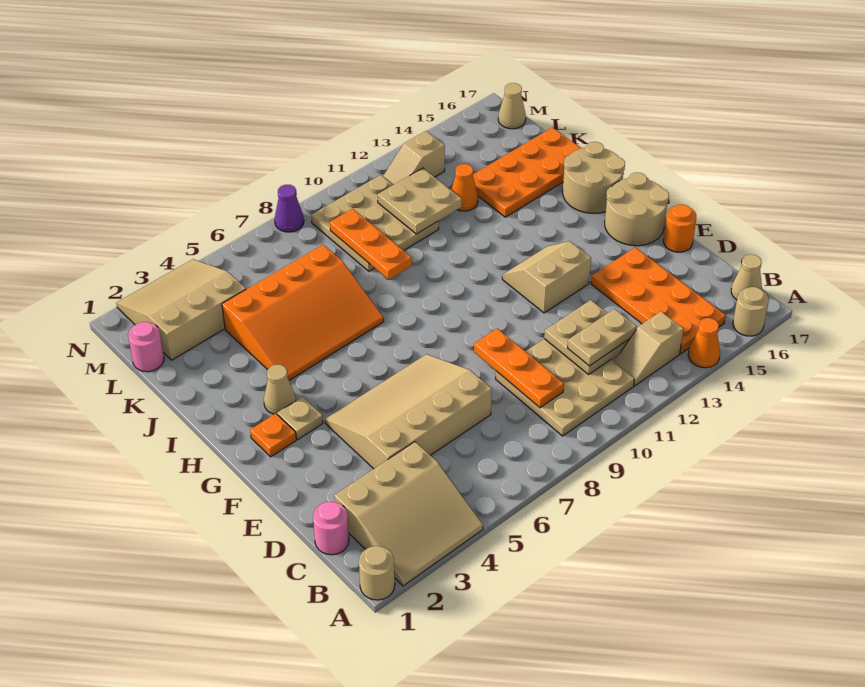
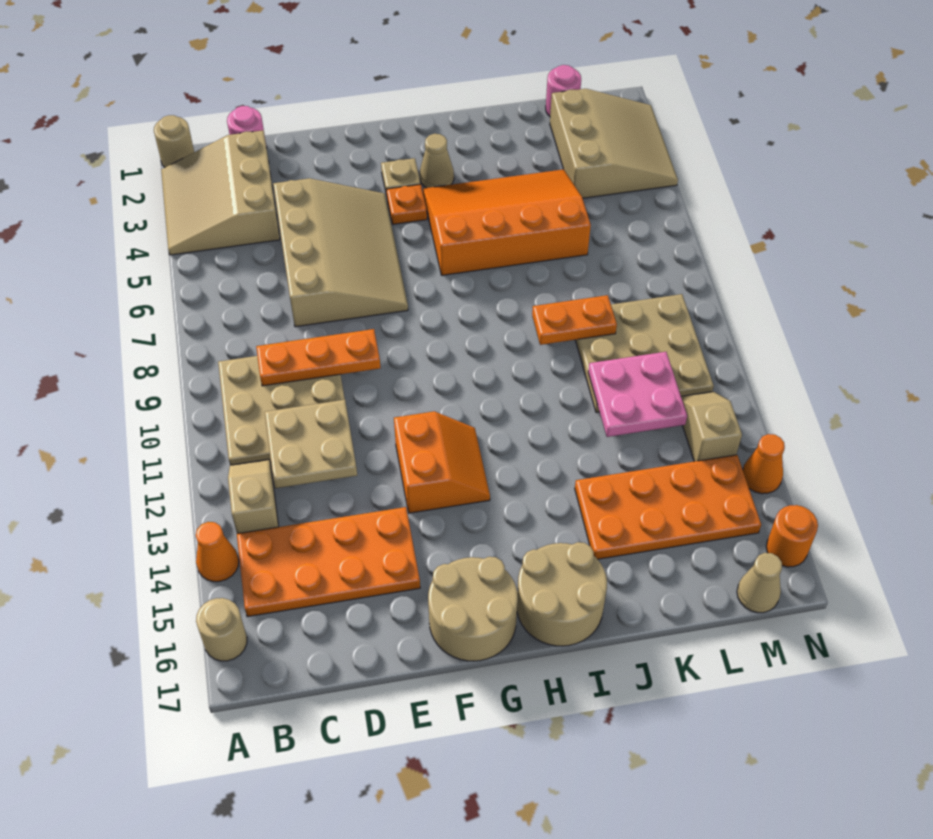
tan 1x1 cone [731,254,762,300] -> none
tan 1x2 plate [568,309,637,366] -> none
orange 1x1 round brick [663,204,696,252] -> orange 1x1 round brick moved to [766,505,818,567]
tan 2x2 slope [502,241,591,313] -> orange 2x2 slope [394,411,490,513]
orange 1x1 plate [250,414,296,457] -> orange 1x1 plate moved to [386,184,427,224]
orange 3x4 slope [222,245,384,380] -> orange 3x4 slope turned to [423,169,591,275]
orange 1x3 plate [330,209,412,279] -> orange 1x2 plate [532,295,617,345]
orange 2x4 plate [473,128,581,217] -> orange 2x4 plate turned to [575,455,761,559]
tan 2x2 plate [378,168,462,234] -> pink 2x2 plate [588,352,687,437]
orange 1x1 cone [451,164,478,211] -> orange 1x1 cone moved to [743,434,785,494]
purple 1x1 cone [275,185,304,232] -> none

